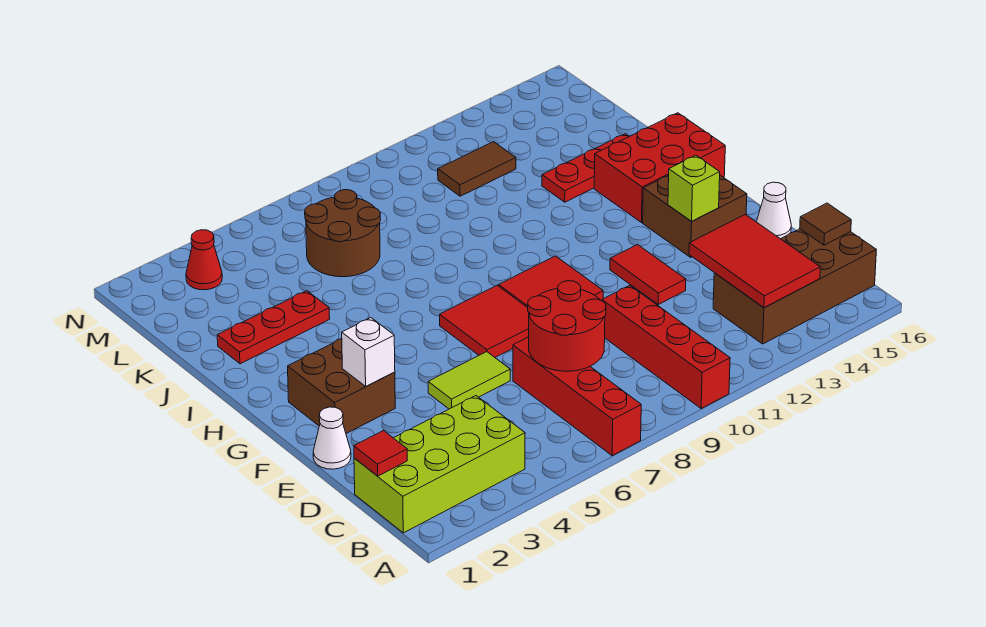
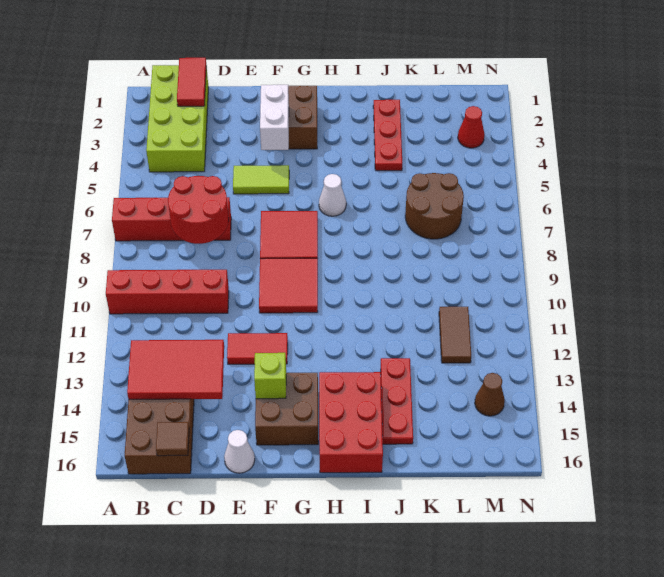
red 1x1 tile [354,431,407,476] -> red 1x2 tile [177,58,206,106]
white 1x1 cone [313,407,351,469] -> white 1x1 cone moved to [319,174,346,216]
lime 1x2 tile [428,352,510,409] -> lime 1x2 tile turned to [233,165,289,194]
white 1x1 brick [342,318,395,386] -> white 1x2 brick [260,85,289,150]
none -> brown 1x1 cone [475,373,505,416]

